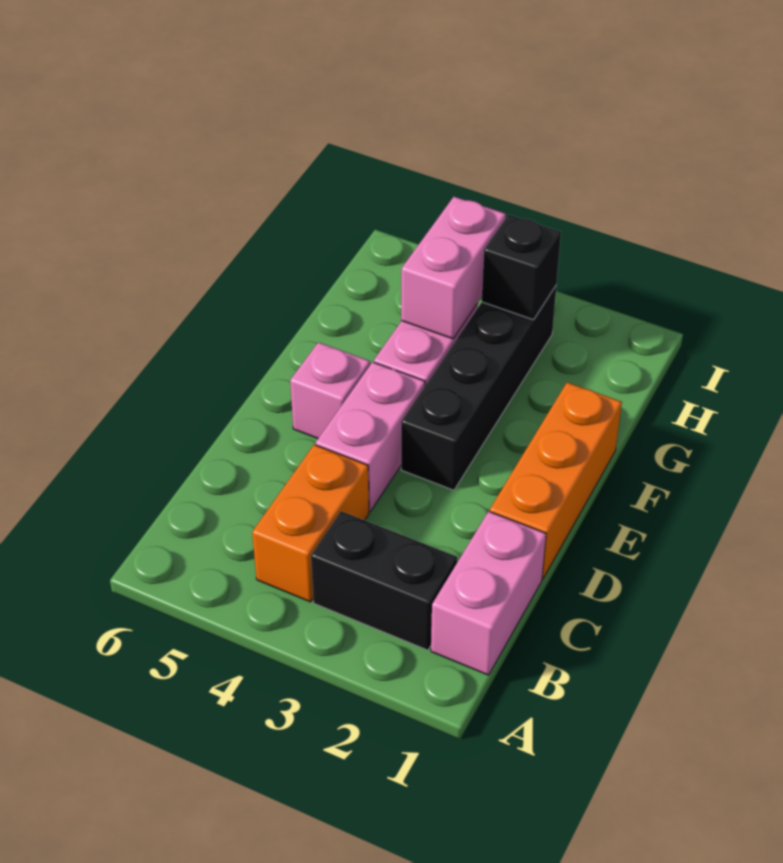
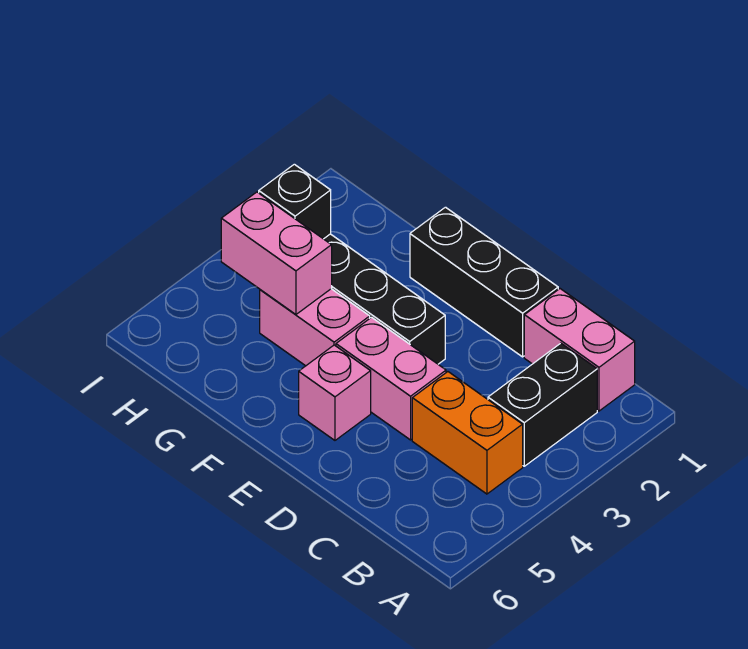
orange 1x3 brick [490,382,622,579] -> black 1x3 brick [410,207,558,357]

